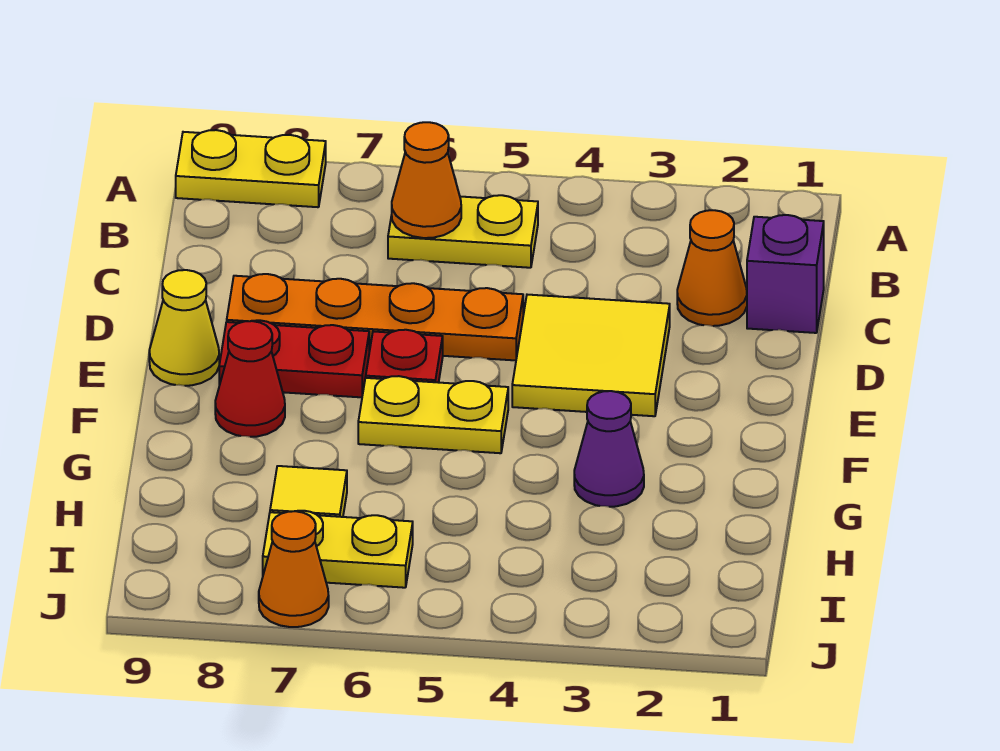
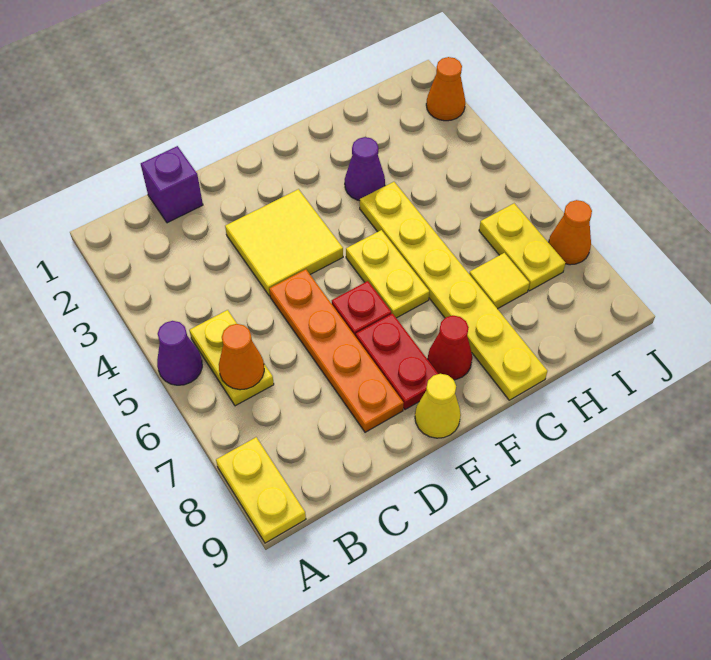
none -> purple 1x1 cone [157,321,202,385]
orange 1x1 cone [677,210,747,326] -> orange 1x1 cone moved to [426,57,466,121]
none -> yellow 1x6 plate [360,182,547,400]

